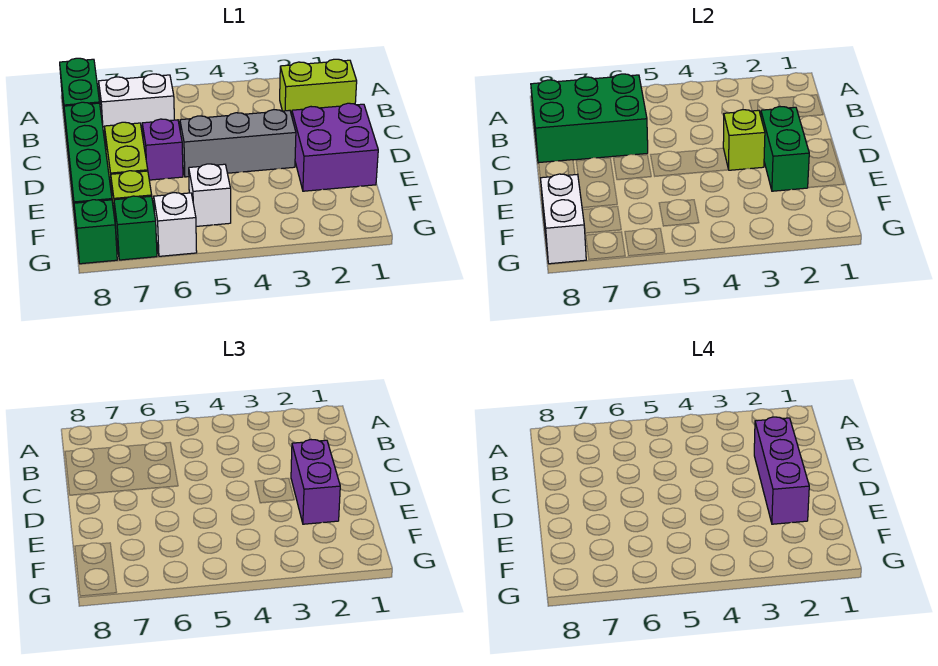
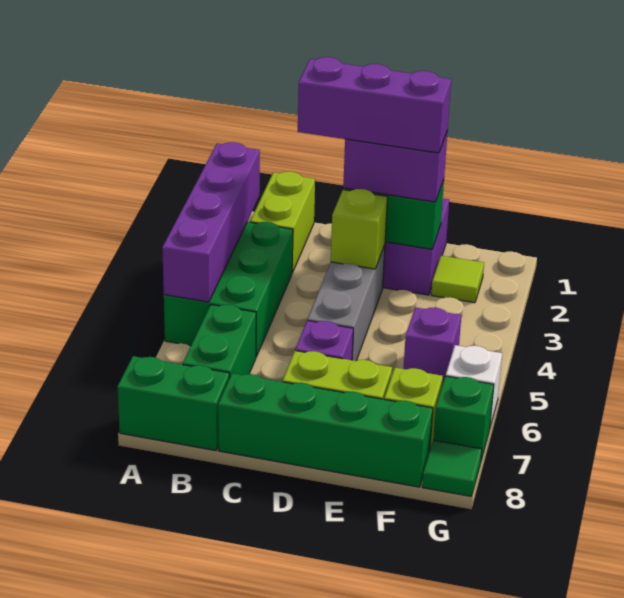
none -> purple 1x4 brick [162,142,260,302]
white 1x2 brick [99,74,174,136] -> green 1x2 brick [183,305,256,378]
green 2x3 brick [531,74,648,163] -> green 2x3 brick moved to [164,222,293,357]
none -> lime 1x1 tile [431,256,484,303]
white 1x1 brick [189,164,231,226] -> purple 1x1 brick [403,307,461,385]
white 1x2 brick [540,174,586,264] -> none
green 1x1 brick [74,200,117,264] -> green 1x1 tile [422,440,482,497]

